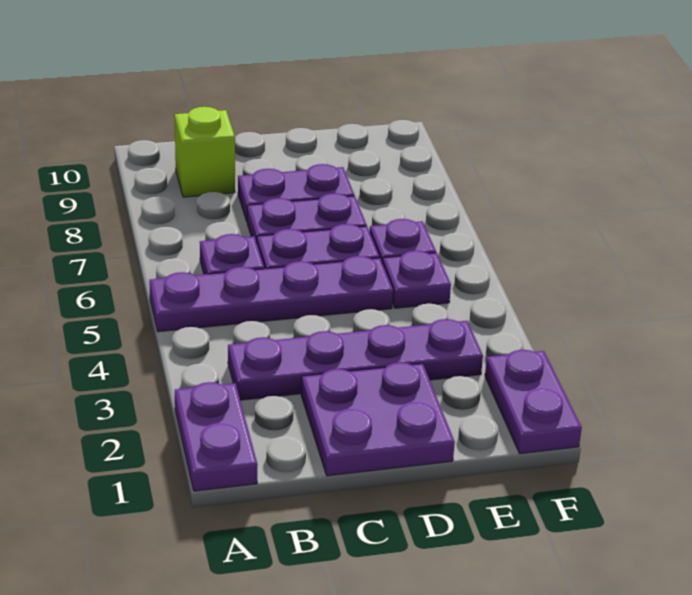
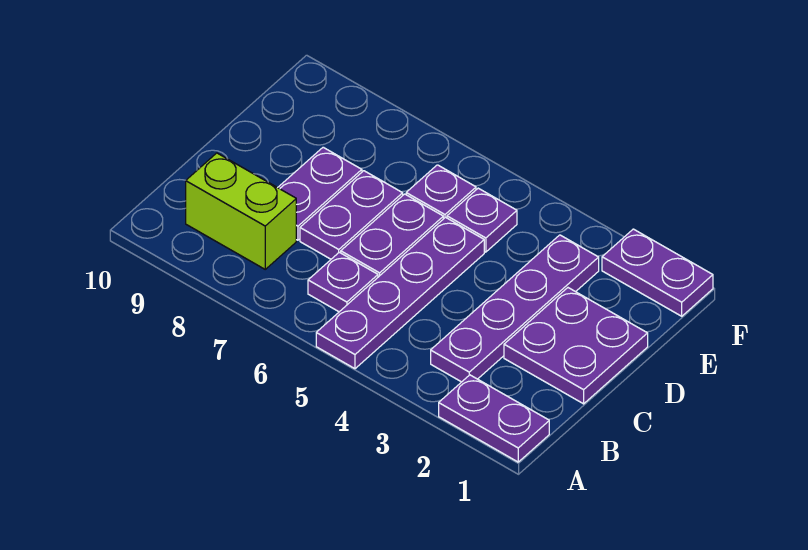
lime 1x1 brick [175,107,235,197] -> lime 1x2 brick [186,153,296,269]

